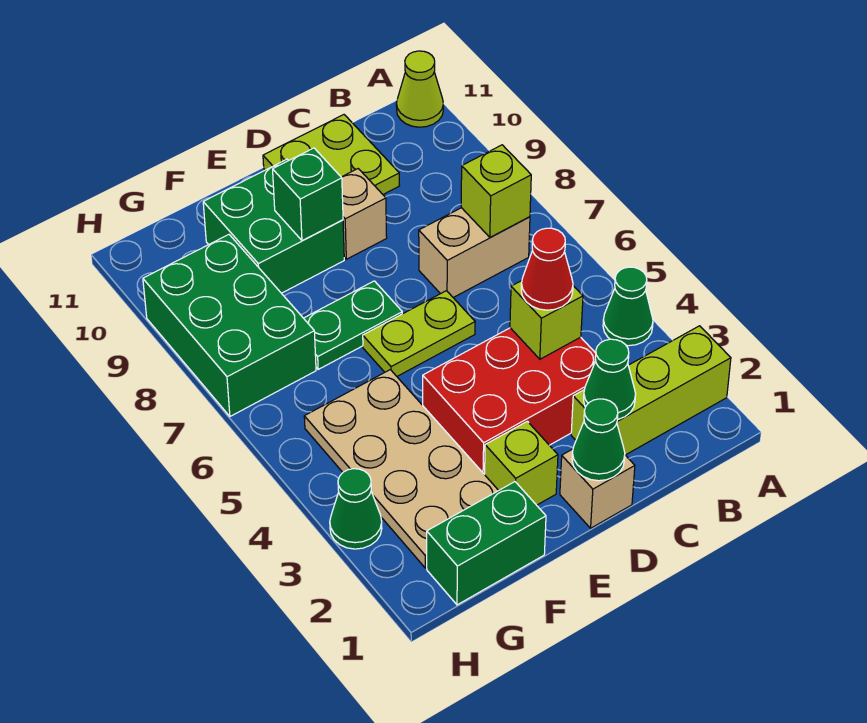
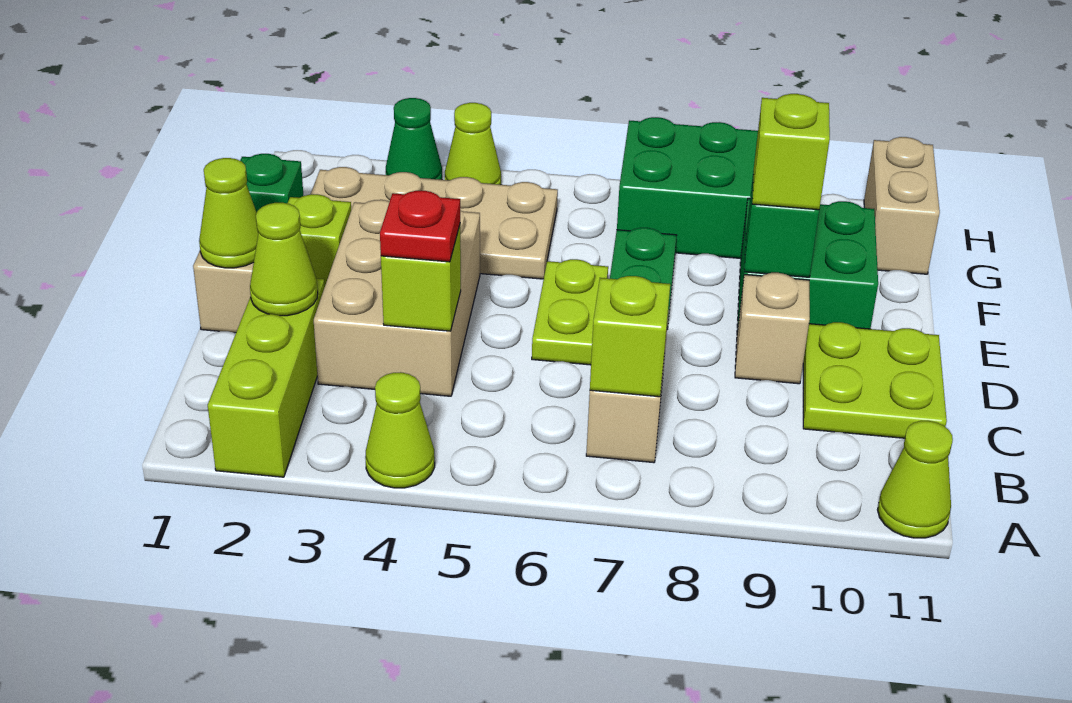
green 1x1 cone [603,267,653,346] -> lime 1x1 cone [365,372,435,488]
green 1x1 cone [584,339,636,420] -> lime 1x1 cone [250,203,318,316]
red 2x3 brick [423,328,596,475] -> tan 2x3 brick [314,200,480,396]
red 1x1 cone [521,228,573,310] -> red 1x1 plate [380,191,460,262]
green 1x1 cone [572,399,625,481] -> lime 1x1 cone [199,158,258,268]
none -> lime 1x1 brick [752,94,830,210]
green 1x2 brick [427,482,546,605] -> green 1x1 brick [240,154,303,212]
none -> tan 1x2 brick [864,137,940,274]
none -> lime 1x1 cone [445,103,501,185]

